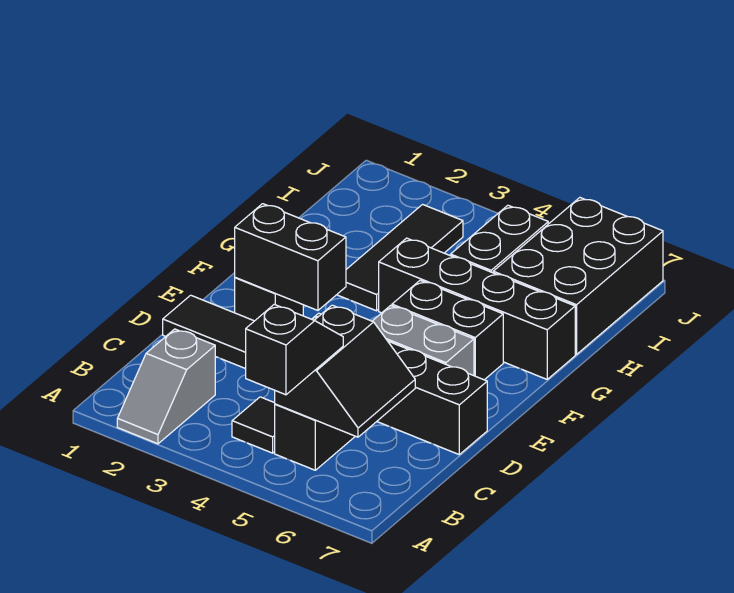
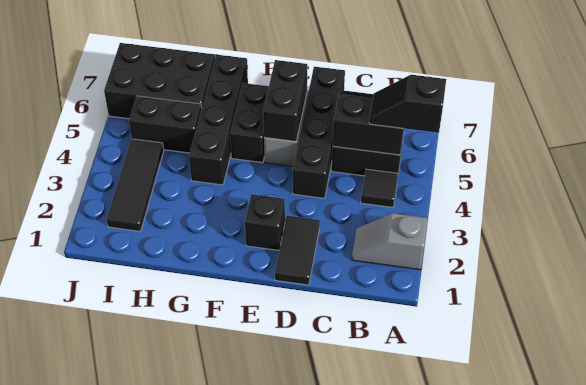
grey 1x2 slope [117,329,215,444] -> grey 1x2 slope turned to [352,213,428,270]
black 1x2 brick [235,204,346,310] -> black 1x2 brick moved to [263,60,307,142]
black 1x3 tile [337,205,463,311] -> black 1x3 tile turned to [107,139,164,231]

